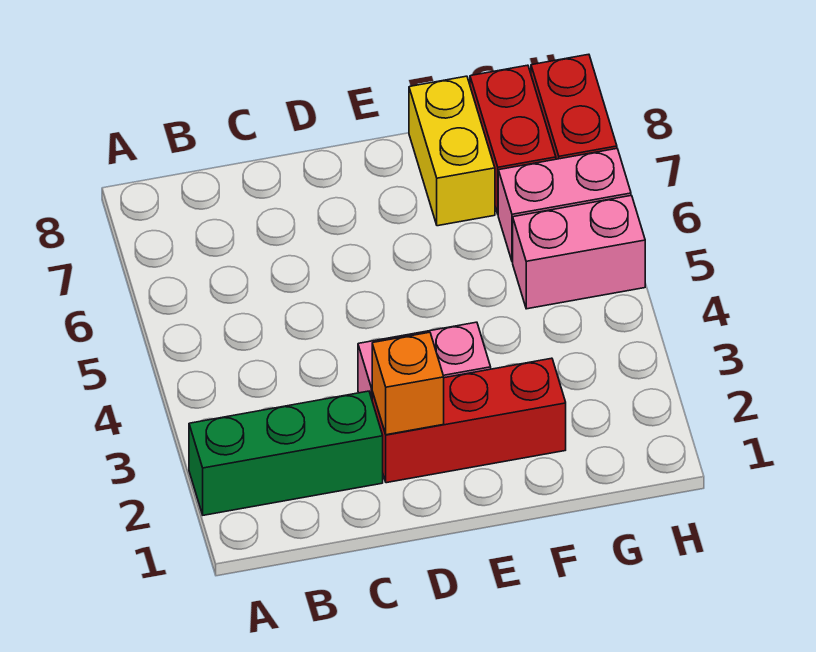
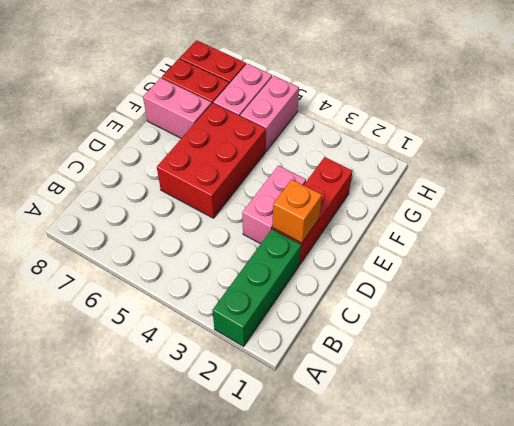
none -> red 2x3 brick [157,103,266,218]
yellow 1x2 brick [409,76,495,226] -> pink 1x2 brick [143,78,211,138]

